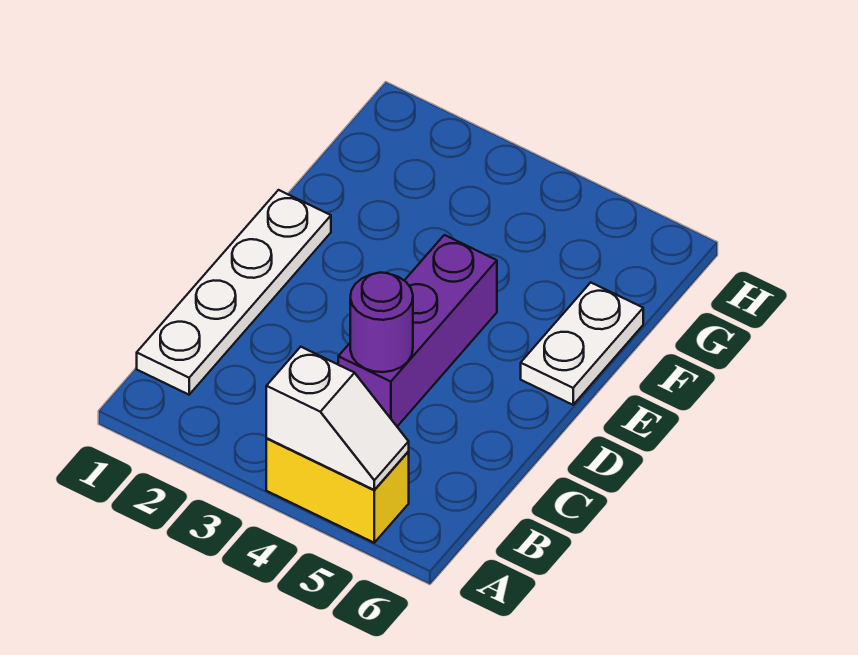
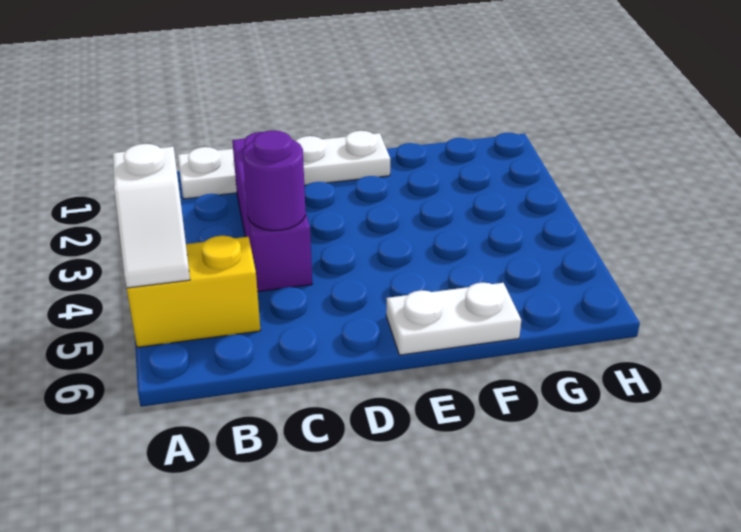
yellow 1x2 brick [266,439,409,543] -> yellow 1x2 brick turned to [127,236,261,347]
purple 1x3 brick [338,235,497,426] -> purple 1x3 brick turned to [232,132,312,292]

